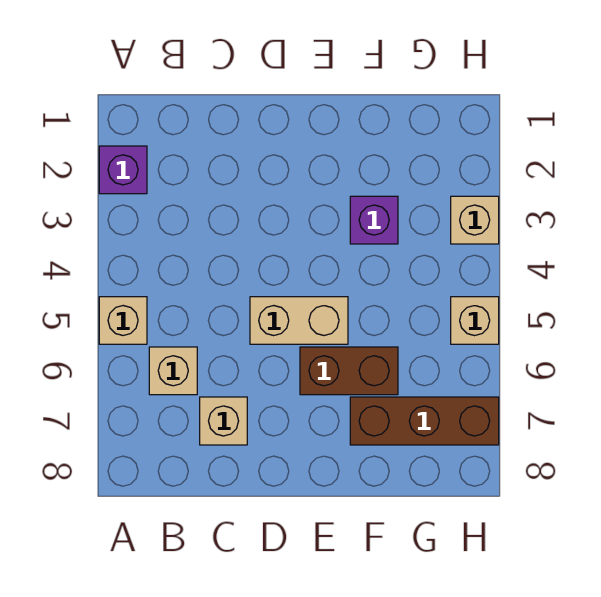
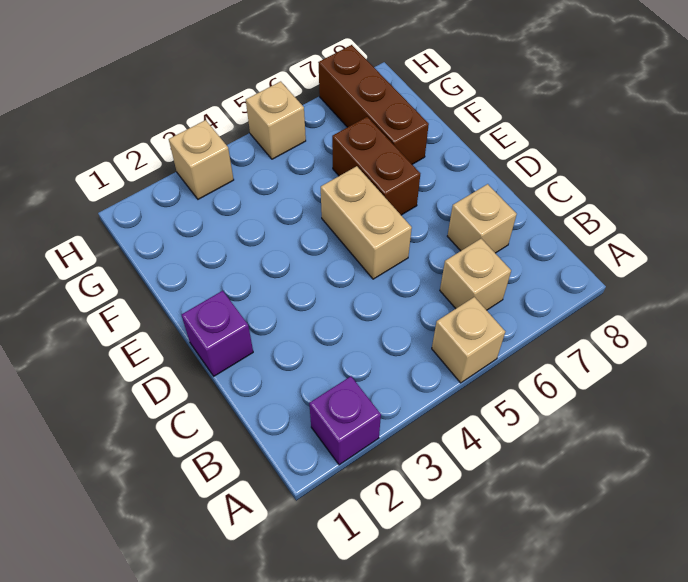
purple 1x1 brick [350,196,398,244] -> purple 1x1 brick moved to [182,291,253,376]

